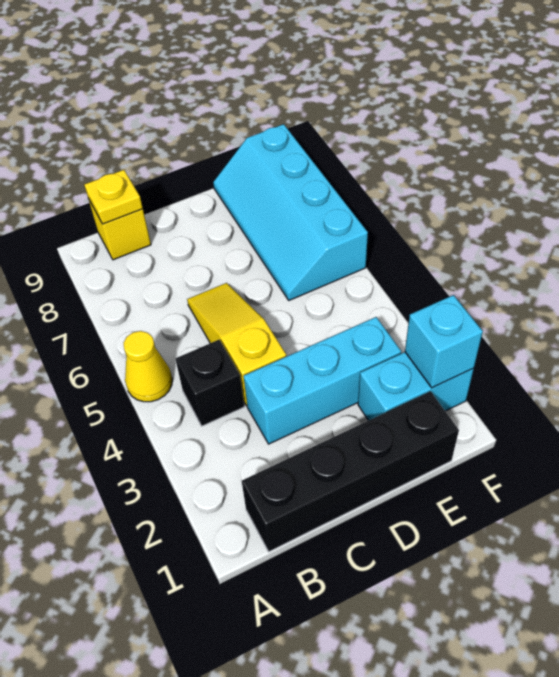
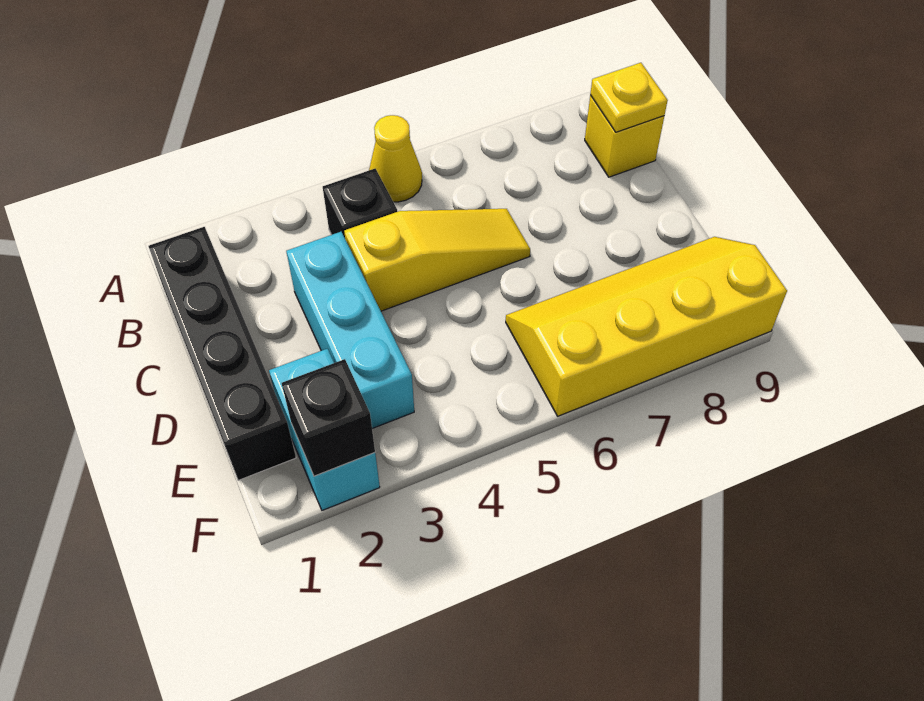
cyan 2x4 slope [213,124,368,300] -> yellow 2x4 slope [506,237,787,416]
cyan 1x1 brick [405,295,483,388] -> black 1x1 brick [282,359,375,476]

